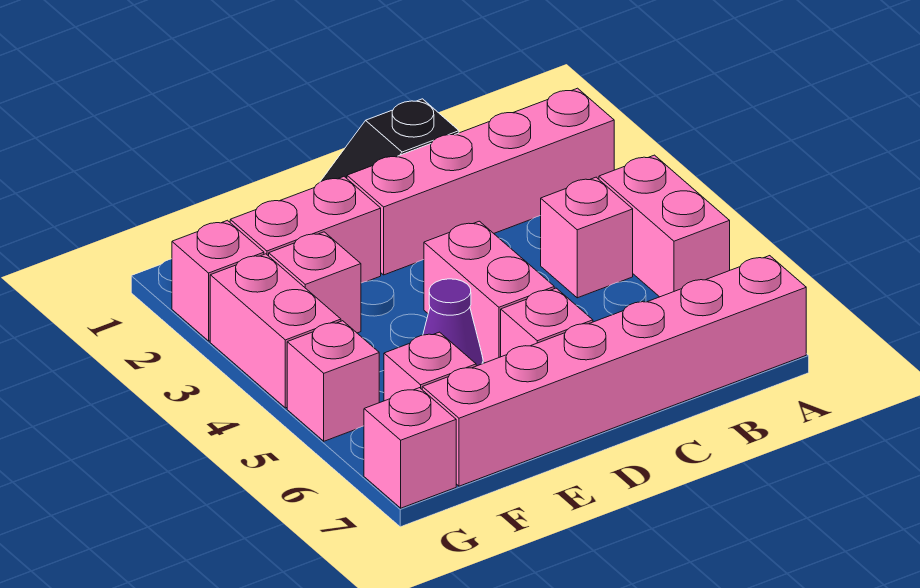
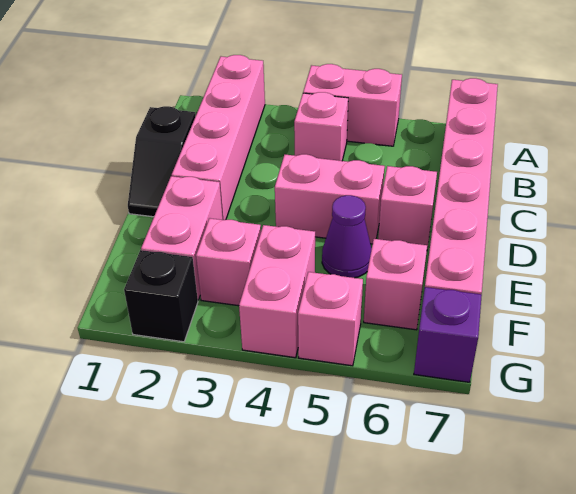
pink 1x1 brick [172,220,264,341] -> black 1x1 brick [124,250,198,342]
pink 1x2 brick [210,254,341,408] -> pink 1x2 brick turned to [239,225,315,358]
pink 1x1 brick [364,388,456,508] -> purple 1x1 brick [414,287,482,382]

